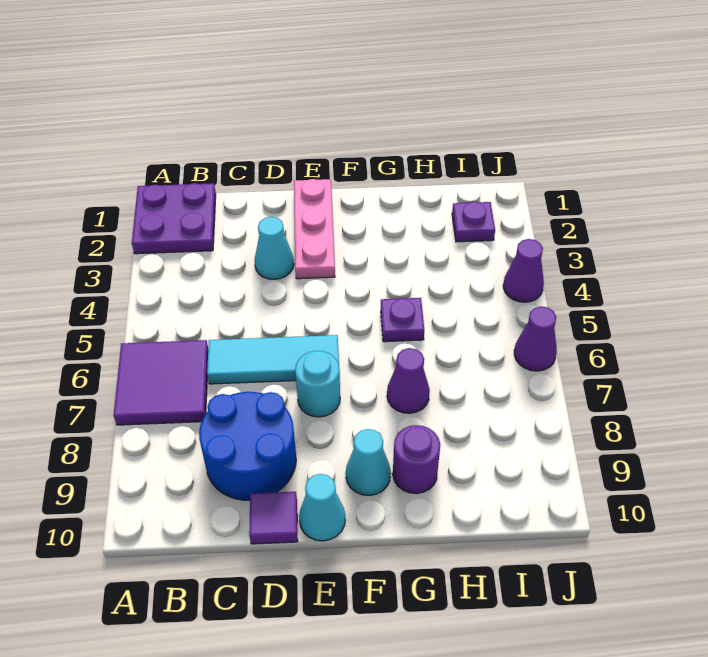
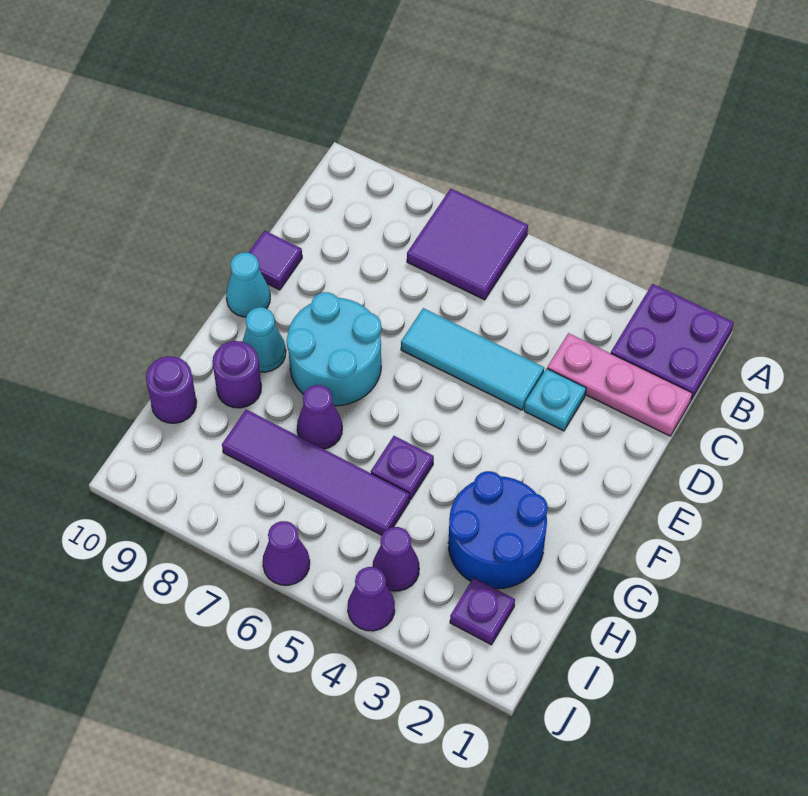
cyan 1x3 tile [207,335,339,384] -> cyan 1x3 tile turned to [401,308,544,410]
blue 2x2 round brick [199,392,296,500] -> blue 2x2 round brick moved to [448,471,548,589]
cyan 1x1 cone [255,217,294,279] -> cyan 1x1 plate [524,369,586,431]
pink 1x3 plate [294,179,335,279] -> pink 1x3 plate moved to [547,333,692,436]
cyan 1x1 round brick [295,351,340,417] -> cyan 2x2 round brick [287,292,381,406]
none -> purple 1x4 tile [222,410,410,535]
none -> purple 1x1 round brick [146,356,197,423]
none -> purple 1x1 cone [373,527,419,591]

